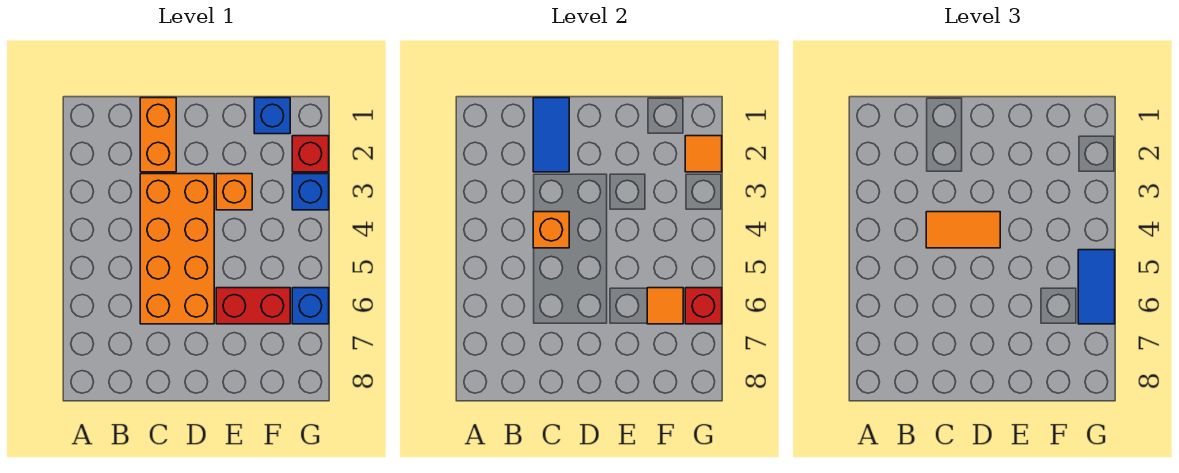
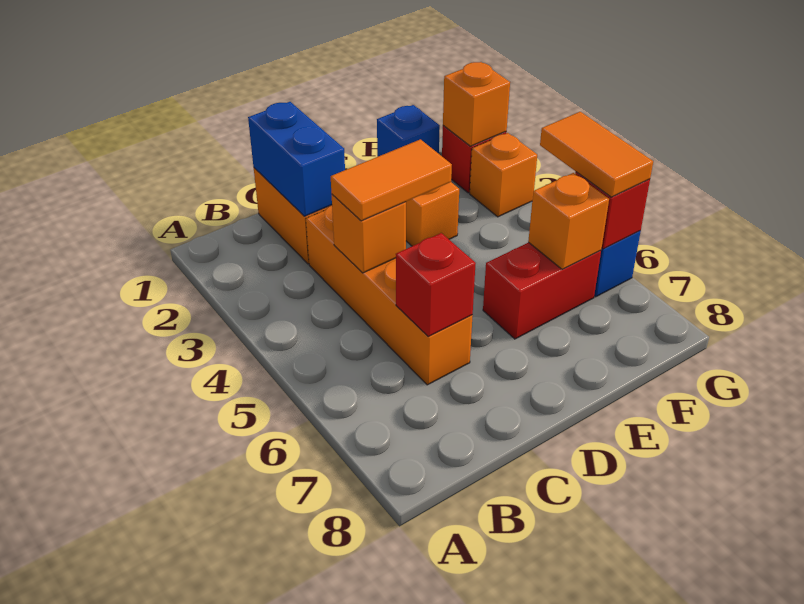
blue 1x2 tile [533,98,569,172] -> blue 1x2 brick [248,102,345,216]
orange 2x4 brick [140,174,214,324] -> orange 1x4 brick [306,205,473,385]
none -> red 1x1 brick [396,233,476,336]
orange 1x1 tile [647,288,683,324] -> orange 1x1 brick [528,173,609,269]
orange 1x1 tile [685,136,722,172] -> orange 1x1 brick [443,62,510,146]
blue 1x1 brick [292,174,329,210] -> orange 1x1 brick [470,133,537,217]
blue 1x2 tile [1078,250,1115,324] -> orange 1x2 tile [540,112,653,197]

